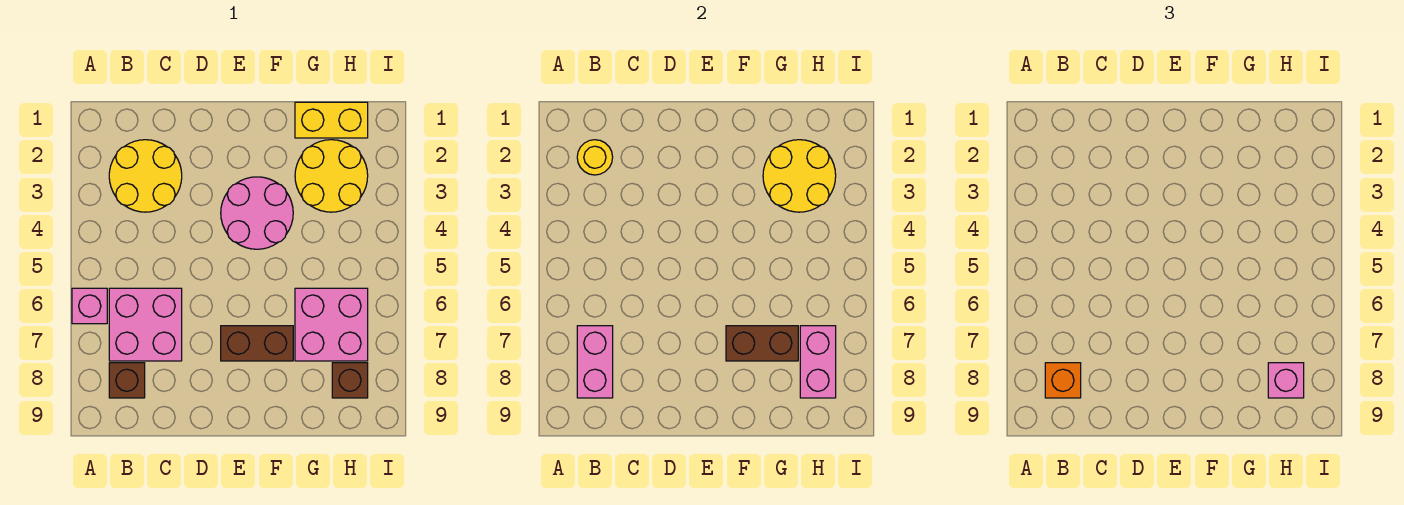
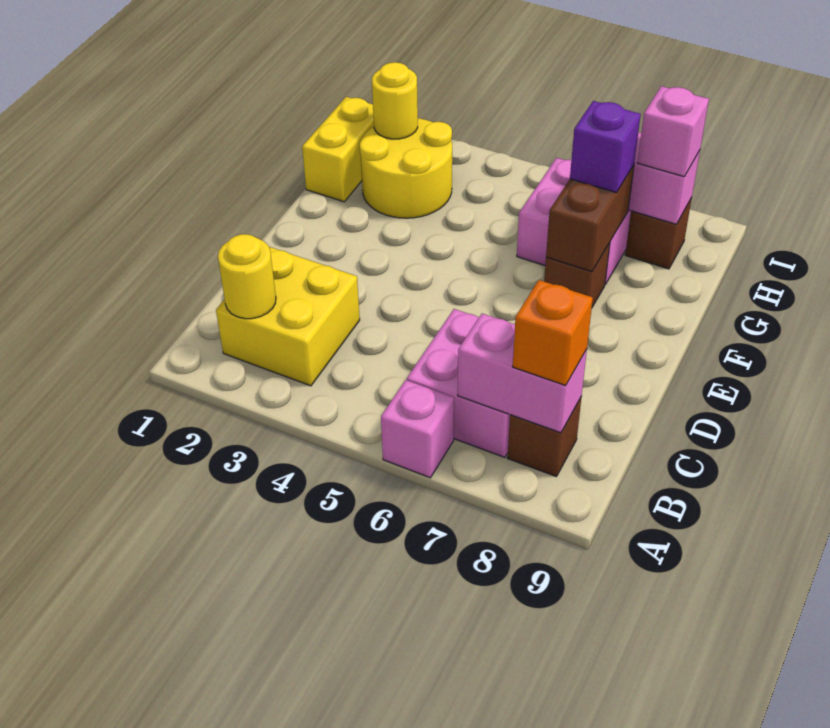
yellow 2x2 round brick [109,140,182,212] -> yellow 2x2 brick [216,247,360,386]
pink 2x2 round brick [221,177,293,249] -> none
brown 1x2 brick [221,326,293,361] -> brown 1x1 brick [544,243,610,307]
yellow 2x2 round brick [763,140,836,212] -> yellow 1x1 round brick [372,62,418,139]
none -> purple 1x1 brick [570,101,641,192]

